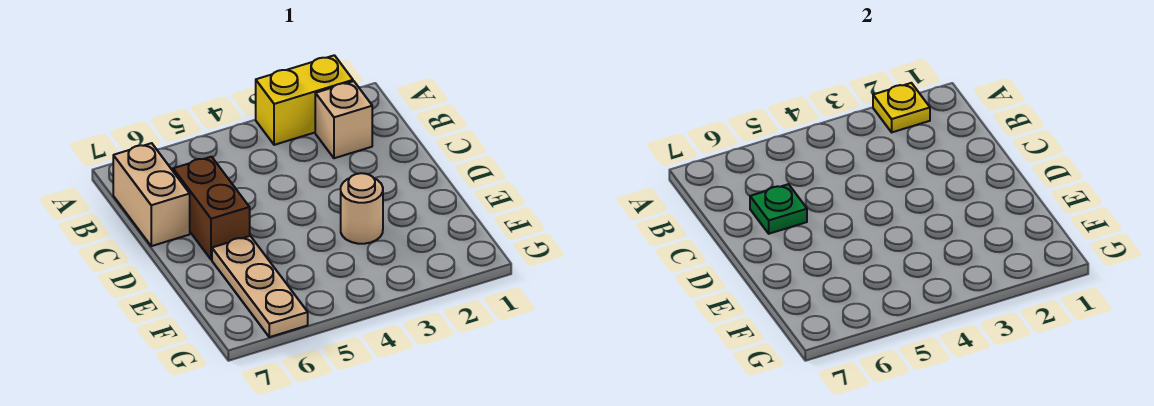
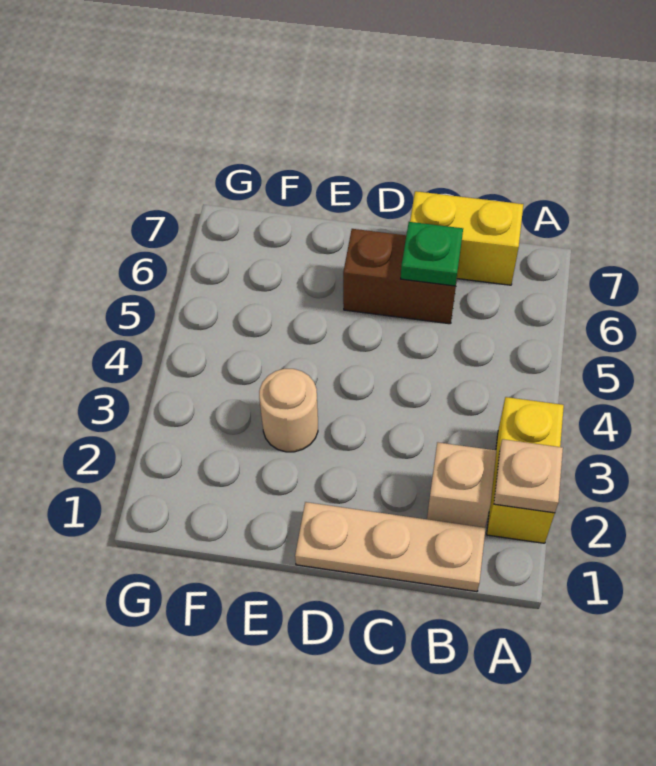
yellow 1x1 plate [873,83,930,132] -> tan 1x1 plate [494,439,563,513]
tan 1x2 brick [113,143,190,246] -> yellow 1x2 brick [410,191,523,285]
tan 1x3 plate [212,236,308,337] -> tan 1x3 plate moved to [295,502,486,592]

